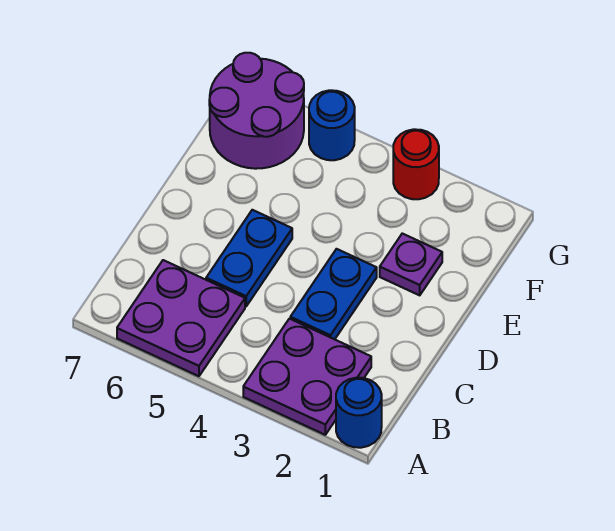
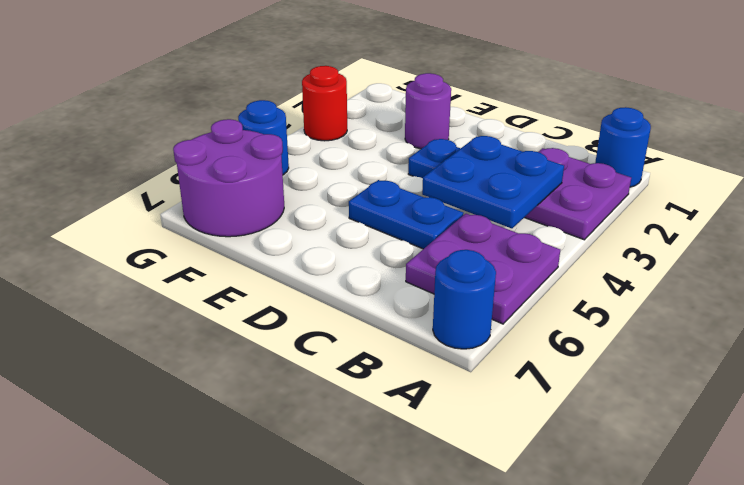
none -> blue 1x1 round brick [433,250,496,349]
none -> blue 2x2 plate [422,136,564,228]
purple 1x1 plate [380,234,442,295] -> purple 1x1 round brick [405,73,451,149]

